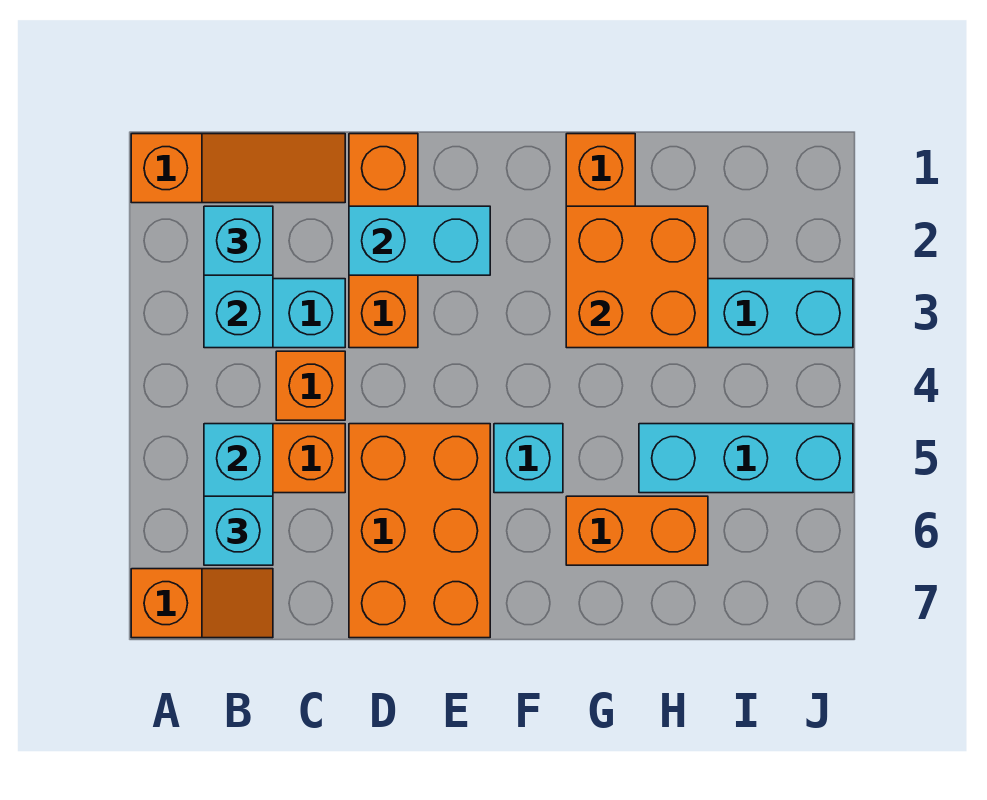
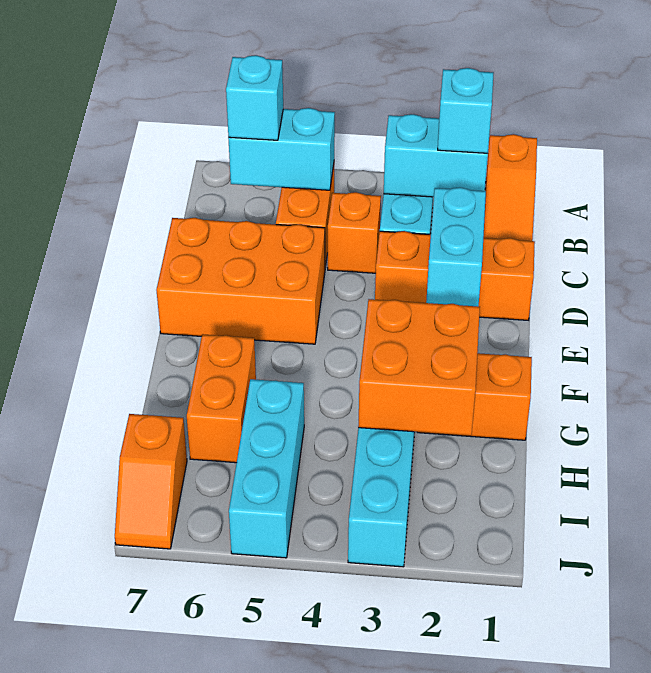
orange 1x2 slope [131,569,273,638] -> orange 1x2 slope moved to [115,414,187,549]
cyan 1x1 brick [494,424,563,493] -> none

